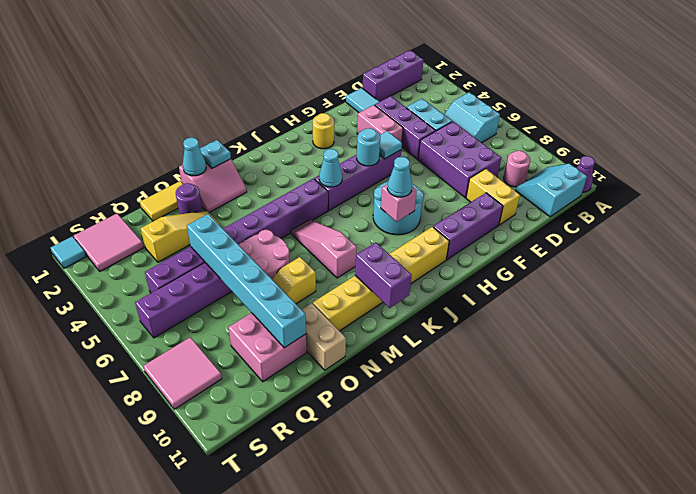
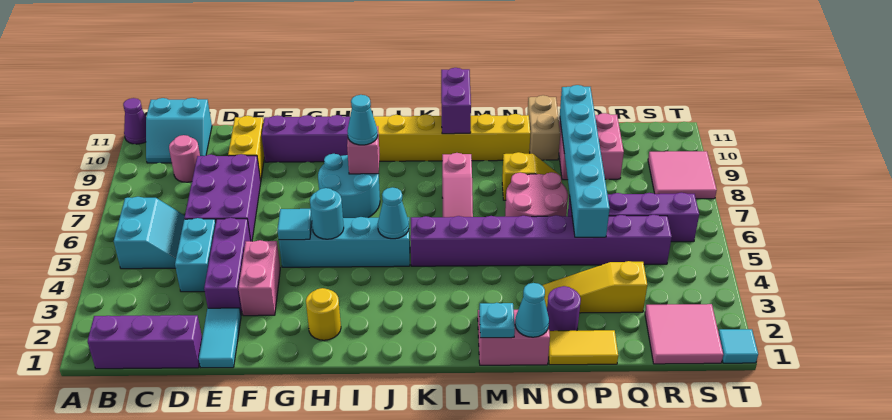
purple 1x4 brick [315,150,401,211] -> cyan 1x4 brick [279,217,410,267]

